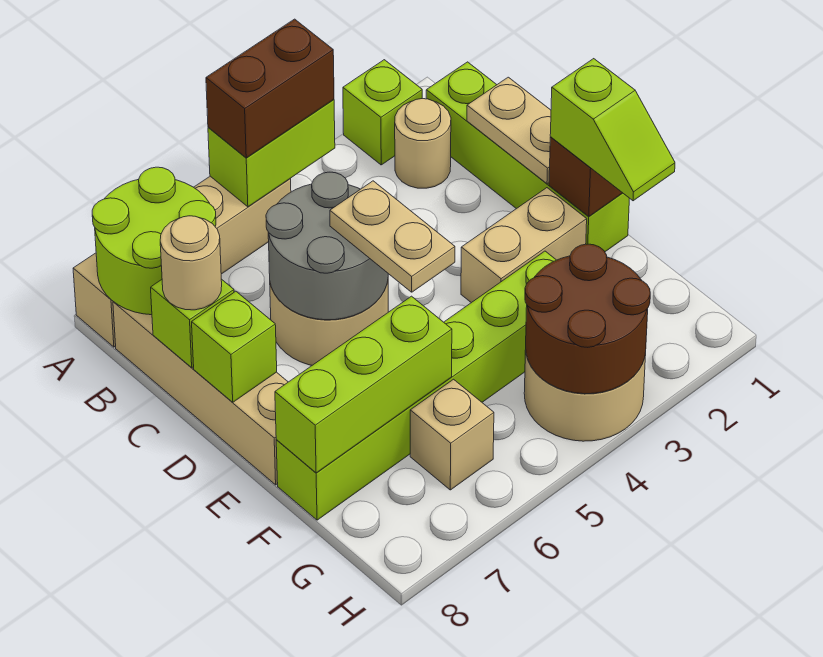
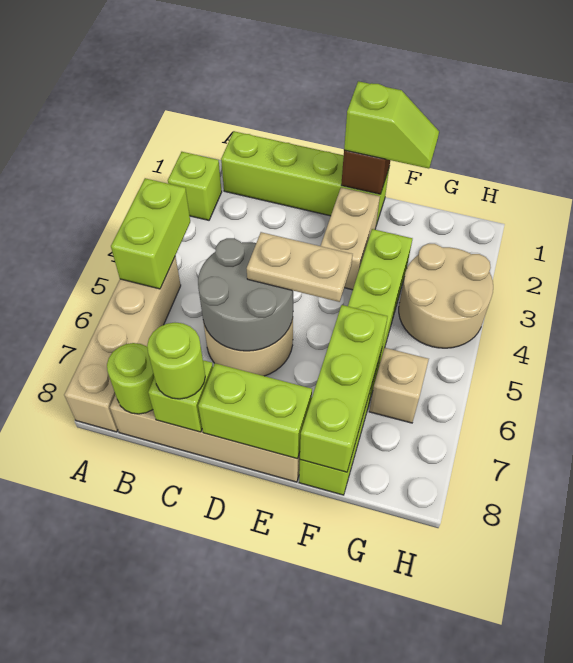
brown 1x2 brick [206,19,334,158] -> none
lime 2x2 round brick [92,167,216,315] -> lime 1x1 round brick [107,343,154,414]
tan 1x1 round brick [395,99,451,188] -> none
tan 1x2 plate [467,77,551,184] -> none
tan 1x1 round brick [160,216,222,310] -> lime 1x1 round brick [147,323,205,399]
lime 1x1 brick [192,291,277,402] -> lime 1x2 brick [198,363,312,459]
brown 2x2 round brick [525,244,650,394] -> none

